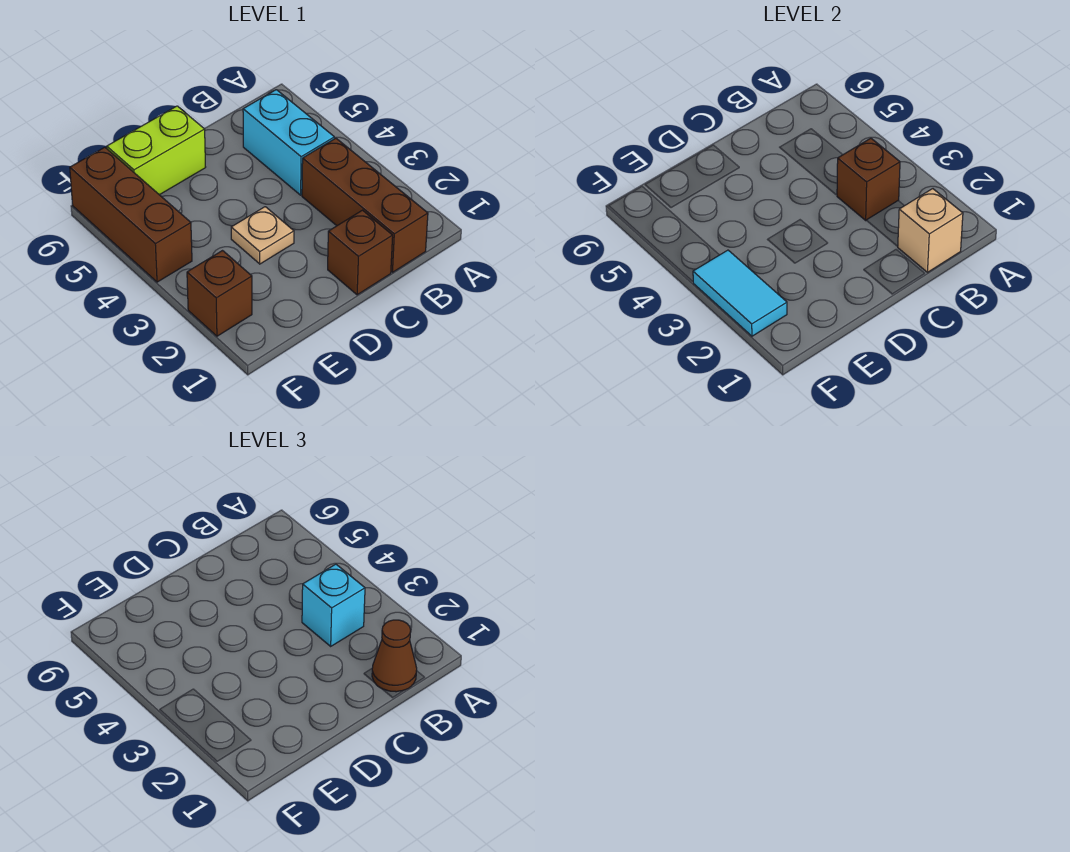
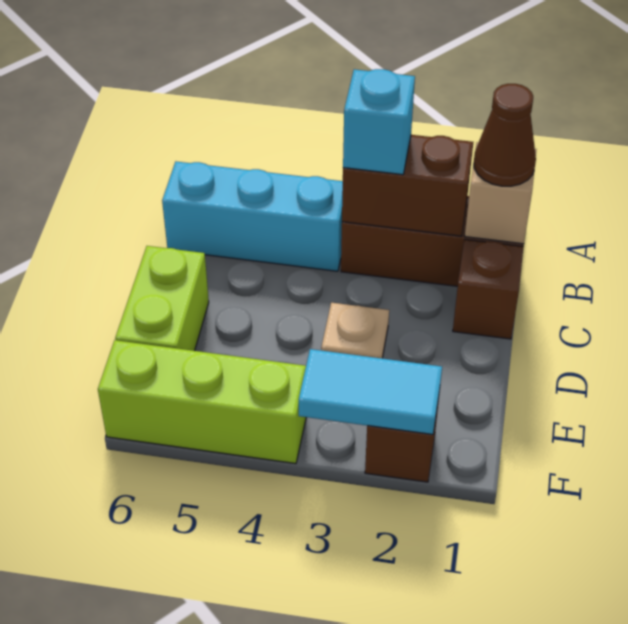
brown 1x1 brick [837,138,900,220] -> brown 1x2 brick [342,135,473,236]
cyan 1x2 brick [243,90,334,195] -> cyan 1x3 brick [162,162,343,271]
brown 1x3 brick [70,147,192,282] -> lime 1x3 brick [98,340,306,464]

